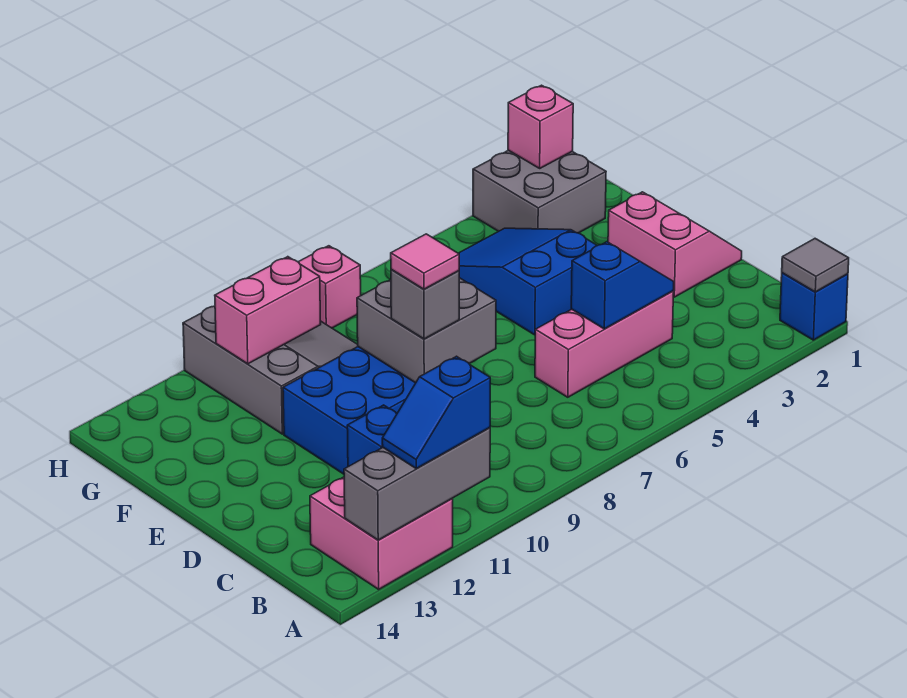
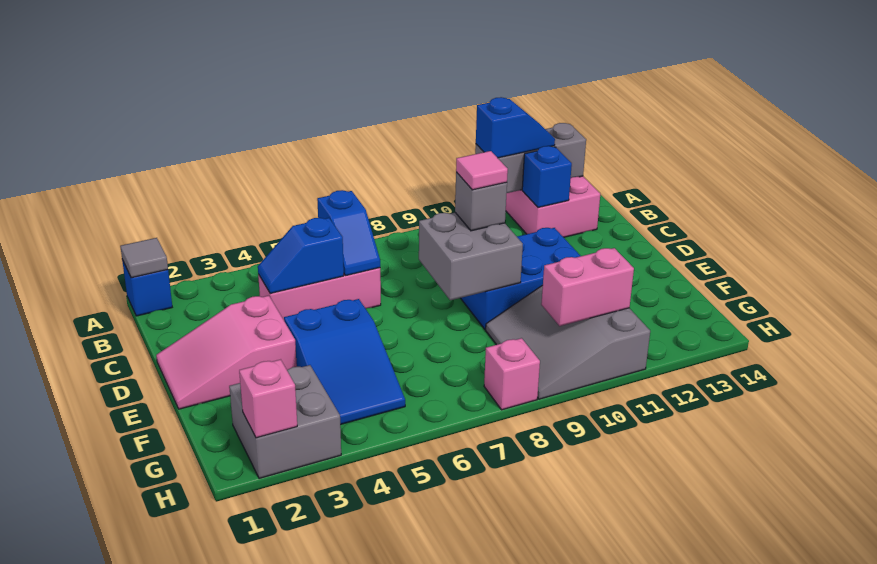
none -> blue 1x2 slope [317,190,380,275]
pink 2x2 slope [608,192,742,297] -> pink 2x3 slope [156,296,297,409]

